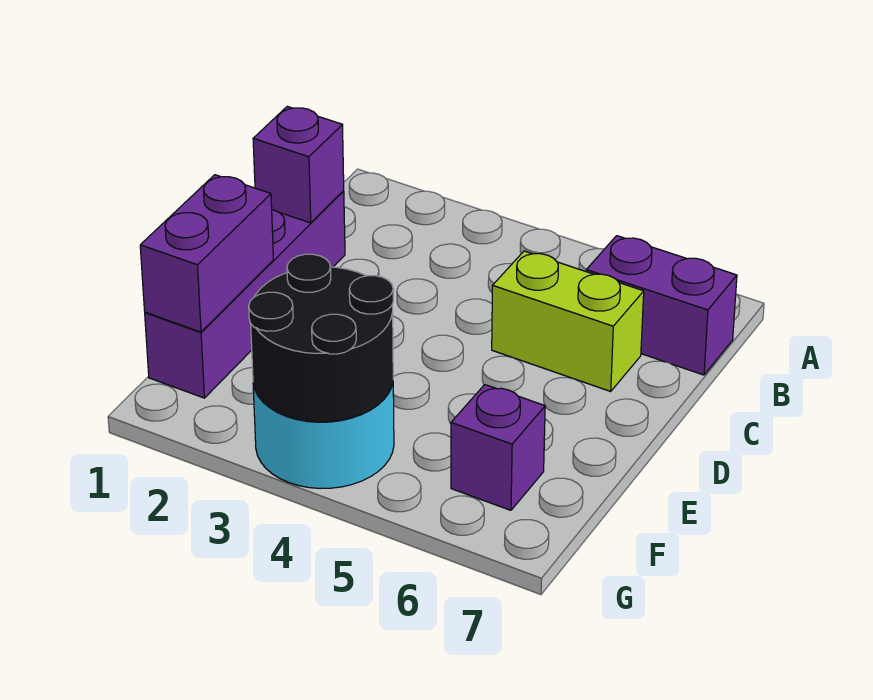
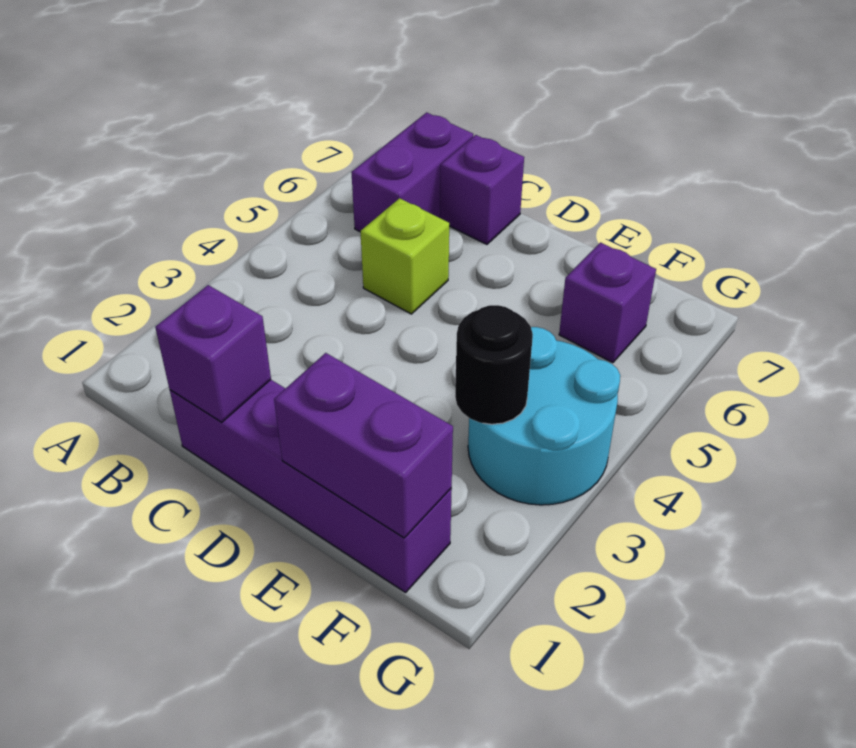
lime 1x2 brick [492,251,644,391] -> lime 1x1 brick [360,198,449,314]
none -> purple 1x1 brick [440,135,524,244]
black 2x2 round brick [249,254,393,422] -> black 1x1 round brick [455,305,533,424]

